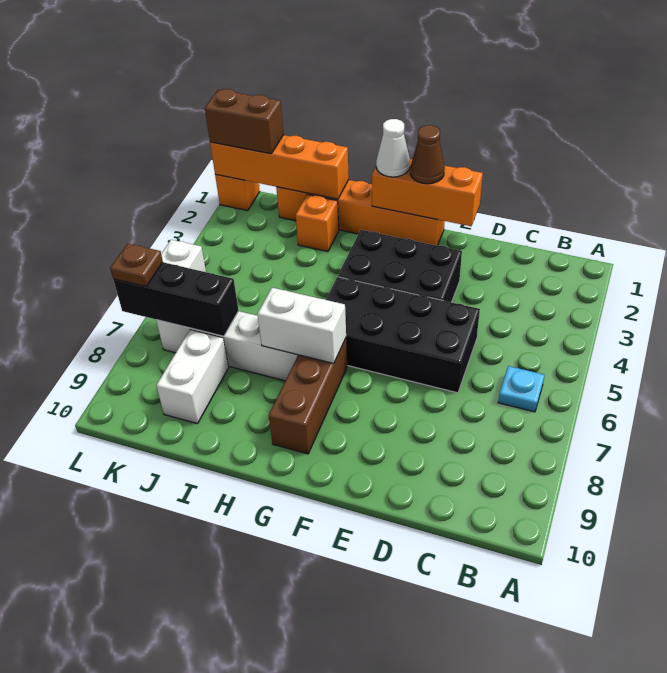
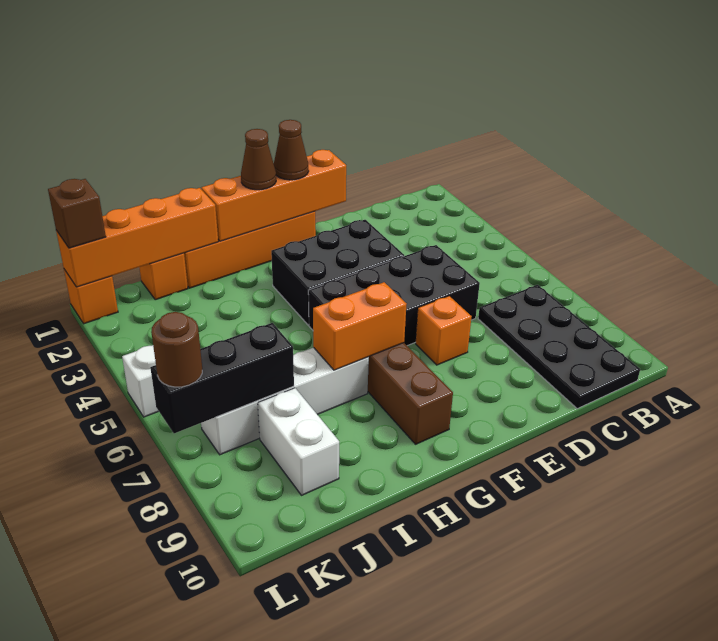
cyan 1x1 plate [498,366,544,412] -> none
none -> black 2x4 plate [478,285,640,409]
orange 1x3 brick [372,159,483,226] -> orange 1x4 brick [201,150,346,241]
white 1x1 cone [376,119,410,177] -> brown 1x1 cone [241,129,276,190]
white 1x2 brick [257,288,346,363] -> orange 1x2 brick [313,282,406,370]
orange 1x1 brick [296,194,339,252] -> orange 1x1 brick moved to [416,296,472,365]
brown 1x2 brick [205,89,284,154] -> brown 1x1 brick [48,179,106,248]
brown 1x1 plate [110,244,163,287] -> brown 1x1 round brick [151,312,202,387]

